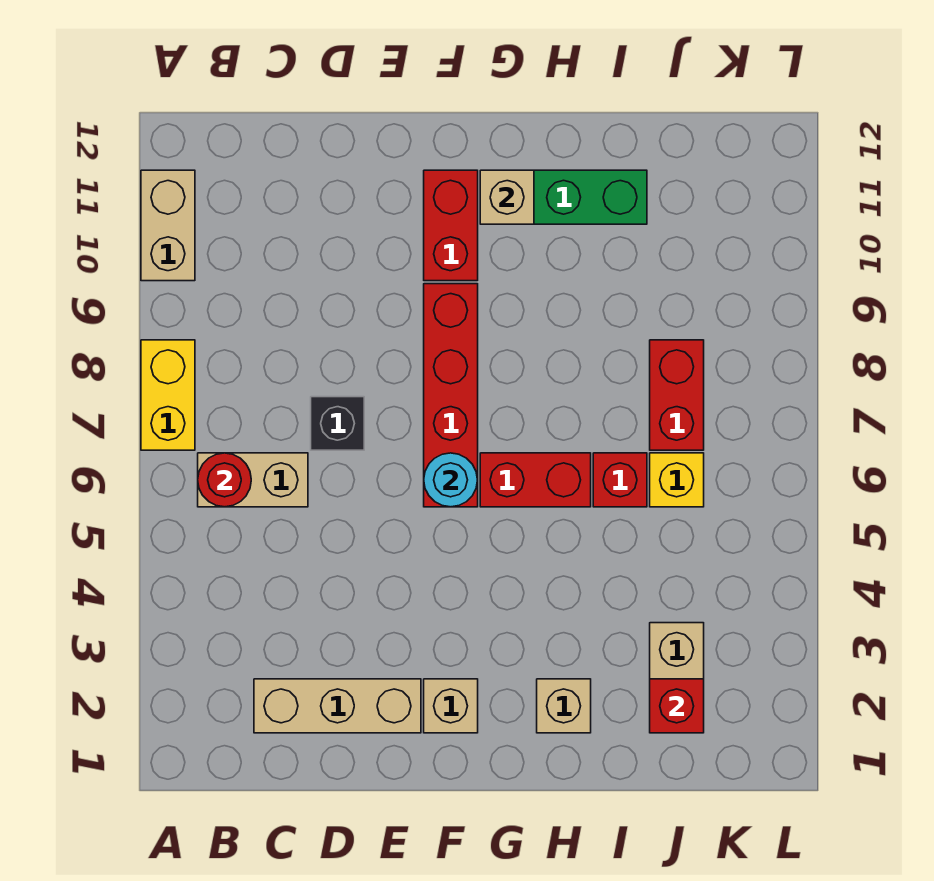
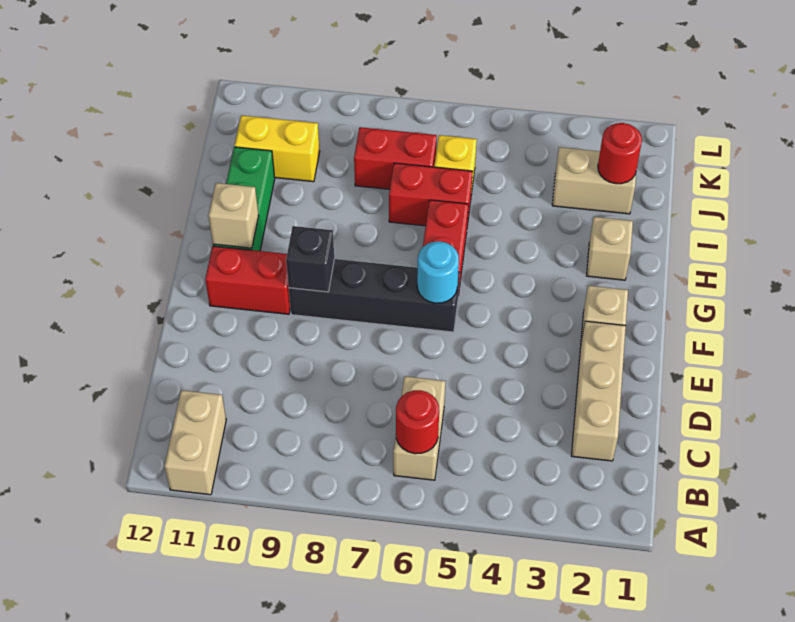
yellow 1x2 brick [141,340,195,450] -> yellow 1x2 brick moved to [234,115,320,182]
tan 1x2 brick [141,170,195,281] -> tan 1x2 brick turned to [164,390,226,495]
black 1x1 brick [311,397,364,450] -> black 1x1 brick moved to [286,226,334,292]
red 1x4 brick [424,284,478,507] -> black 1x4 brick [289,259,460,332]
red 1x1 brick [593,453,647,507] -> red 1x2 brick [389,163,473,226]
red 1x1 brick [650,679,704,733] -> red 1x1 round brick [598,123,642,184]

